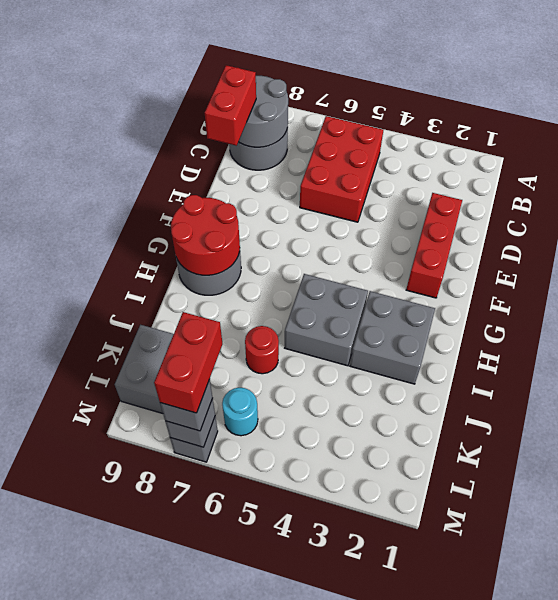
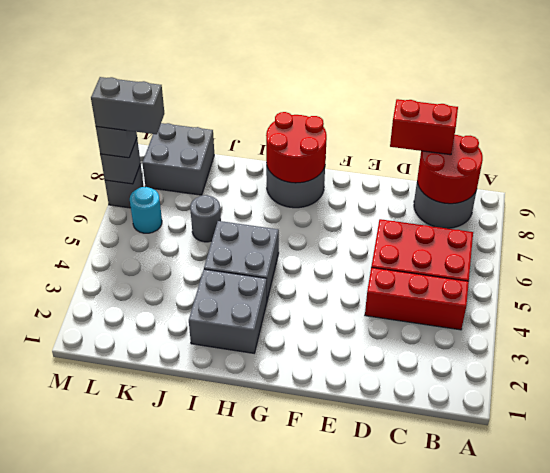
grey 2x2 round brick [239,76,288,147] -> red 2x2 round brick [417,135,483,204]
red 1x3 brick [406,193,462,298] -> red 1x3 brick moved to [365,268,469,330]
red 1x1 round brick [245,326,279,374] -> grey 1x1 round brick [190,195,221,242]
red 1x2 brick [154,312,222,413] -> grey 1x2 brick [91,77,164,134]

